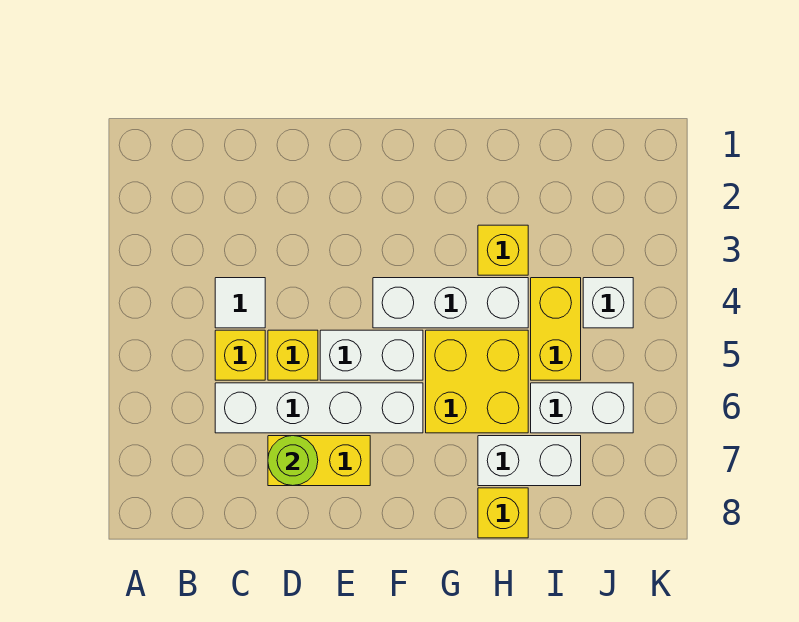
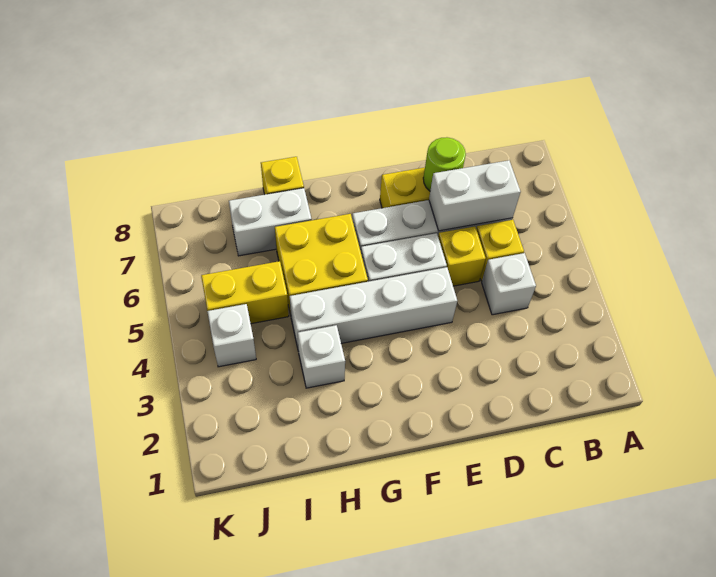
white 1x1 tile [215,278,265,328] -> white 1x1 brick [482,253,536,315]
white 1x3 brick [373,278,528,328] -> white 1x4 brick [290,267,457,348]
yellow 1x1 brick [478,225,528,275] -> white 1x1 brick [298,325,345,388]
yellow 1x2 brick [531,278,581,380] -> yellow 1x2 brick turned to [201,261,289,324]
white 1x2 brick [531,383,633,433] -> white 1x2 brick moved to [429,160,520,231]

